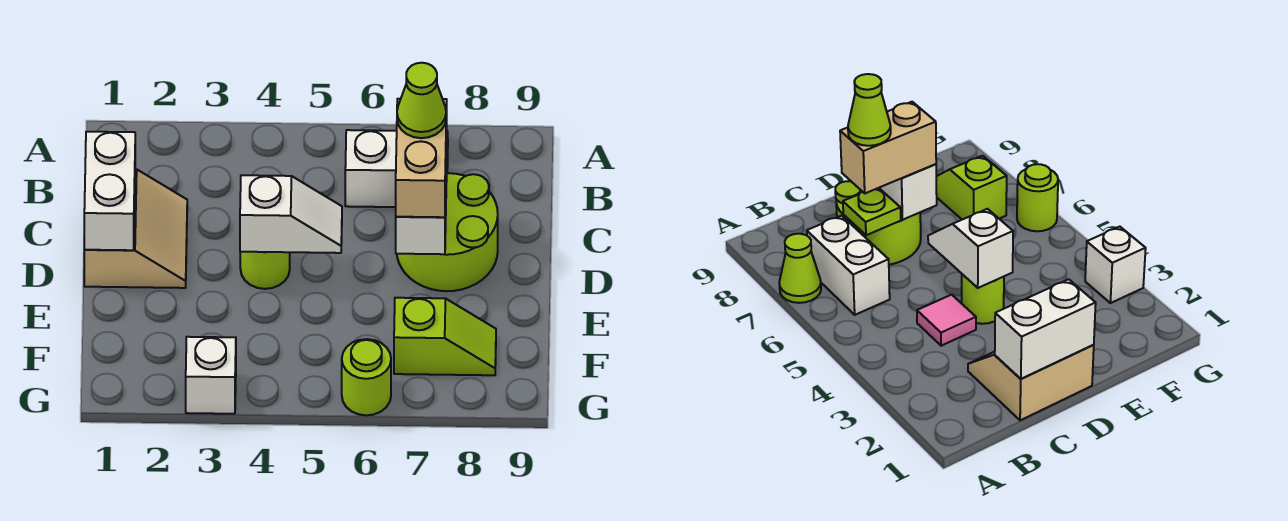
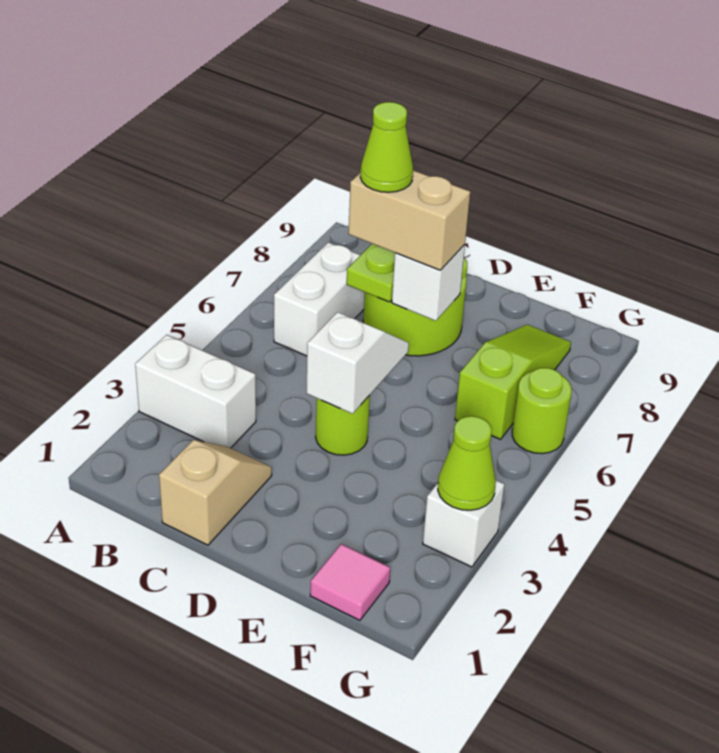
lime 1x1 cone [779,234,821,303] -> lime 1x1 cone moved to [438,416,496,510]
tan 2x2 slope [84,169,187,288] -> tan 1x2 slope [159,440,272,545]
white 1x2 brick [84,132,135,250] -> white 1x2 brick moved to [135,335,256,448]
pink 1x1 tile [917,295,976,346] -> pink 1x1 tile moved to [310,544,390,620]
lime 1x2 slope [394,298,496,375] -> lime 1x3 slope [455,325,571,439]

